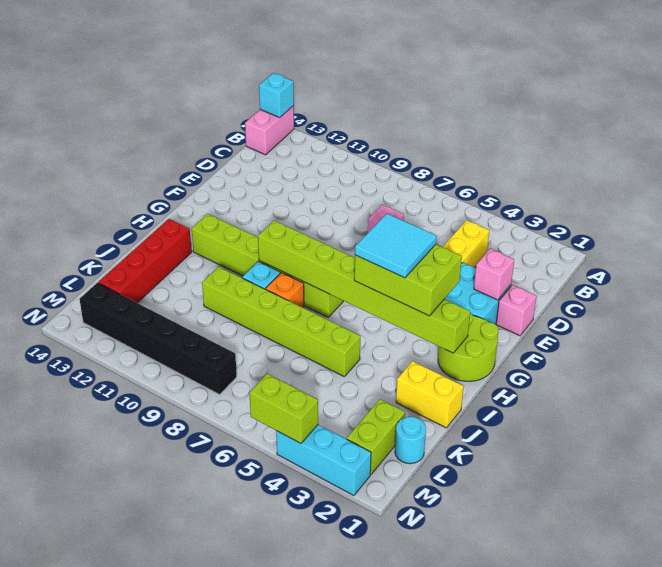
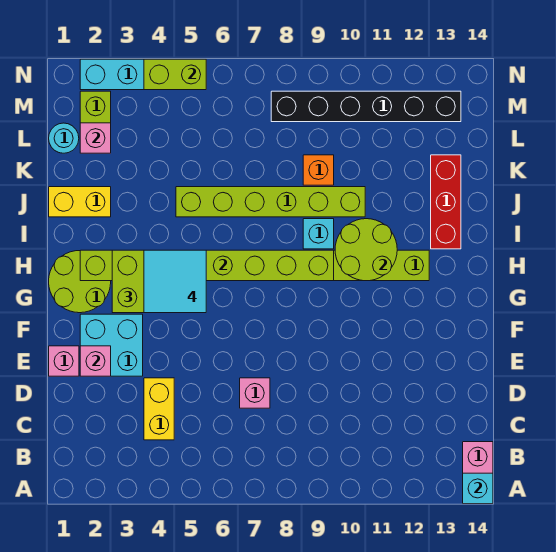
none -> lime 2x2 round brick [335,219,397,281]
orange 1x1 brick [266,273,304,308] -> orange 1x1 brick moved to [303,155,334,185]
red 1x4 brick [98,219,192,303] -> red 1x3 brick [431,155,461,249]
none -> pink 1x1 brick [80,123,111,153]

